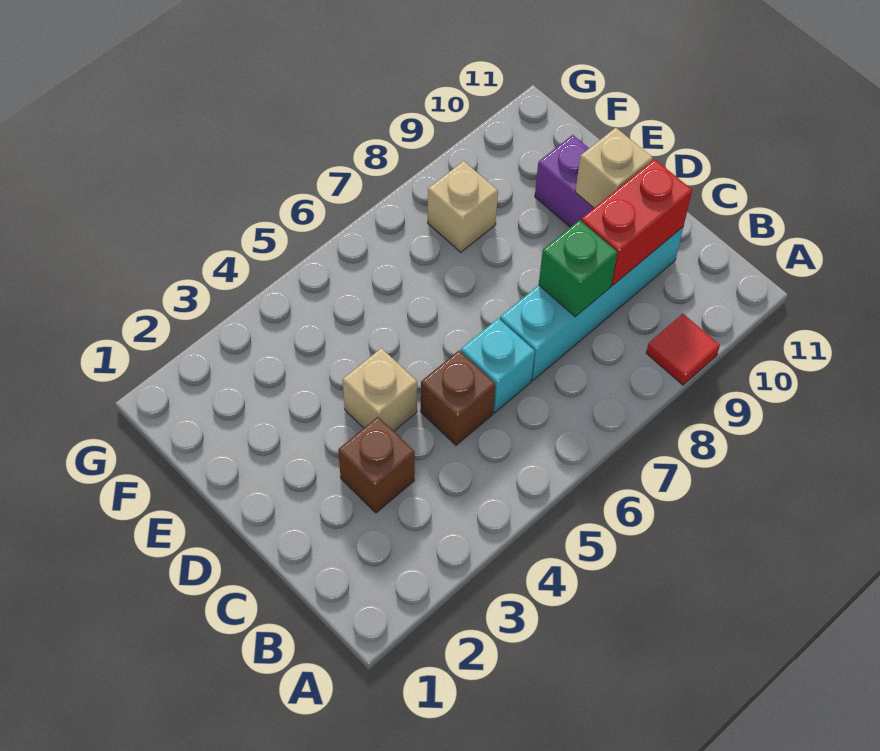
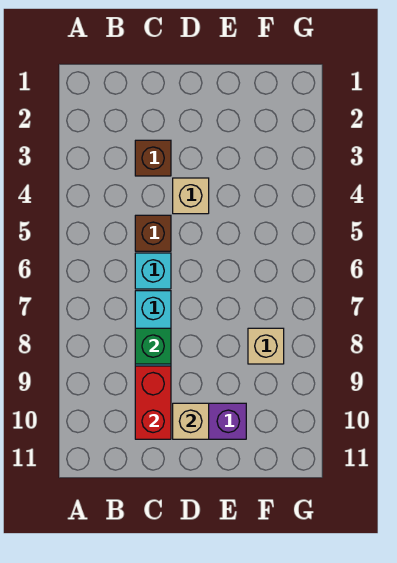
red 1x1 tile [646,314,720,385] -> none

